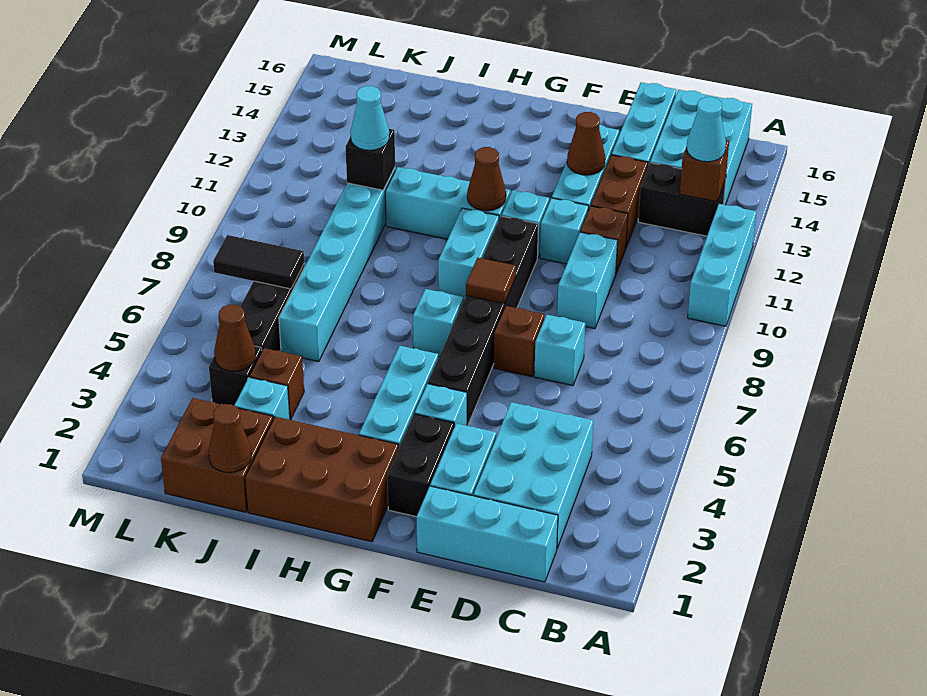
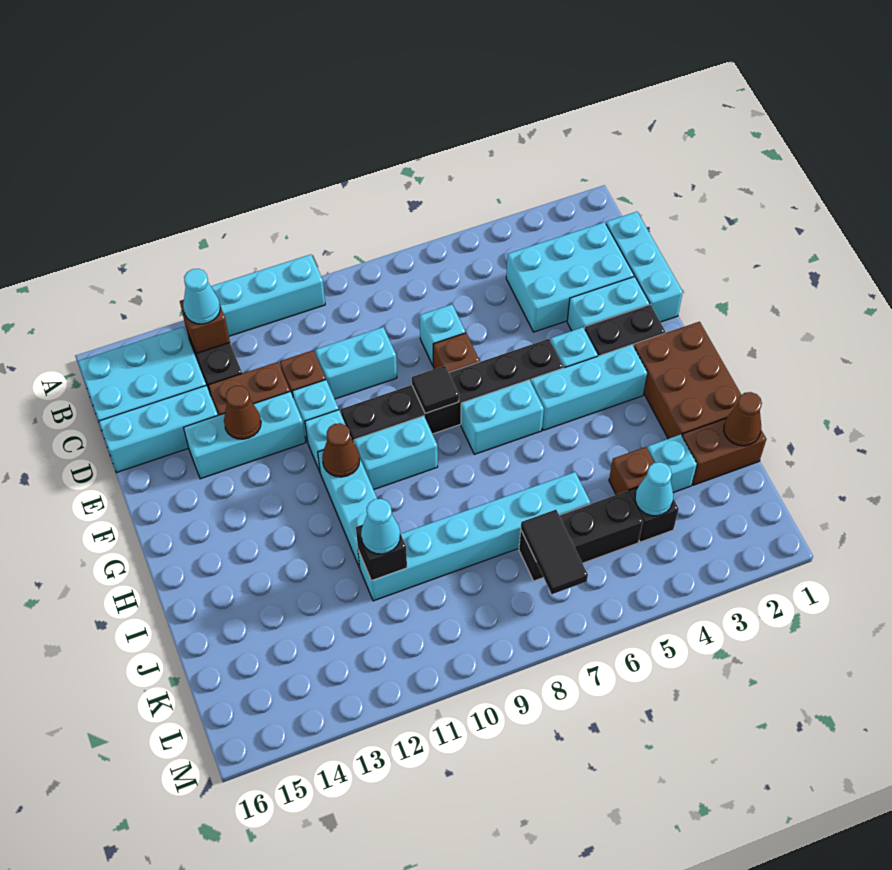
brown 1x1 tile [466,258,516,303] -> black 1x1 tile [412,366,459,413]
cyan 1x1 brick [413,289,463,356] -> cyan 1x2 brick [461,380,544,454]
brown 2x2 brick [161,398,273,512] -> brown 1x2 brick [682,419,766,485]
brown 1x1 cone [214,305,256,371] -> cyan 1x1 cone [635,462,673,516]

